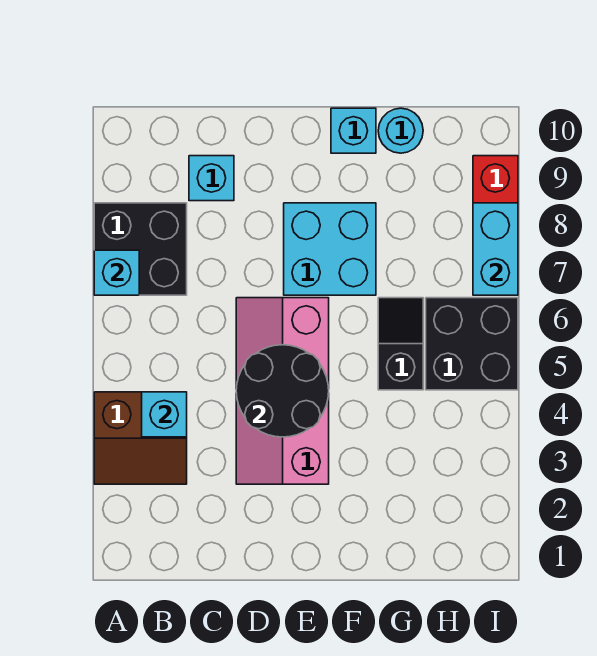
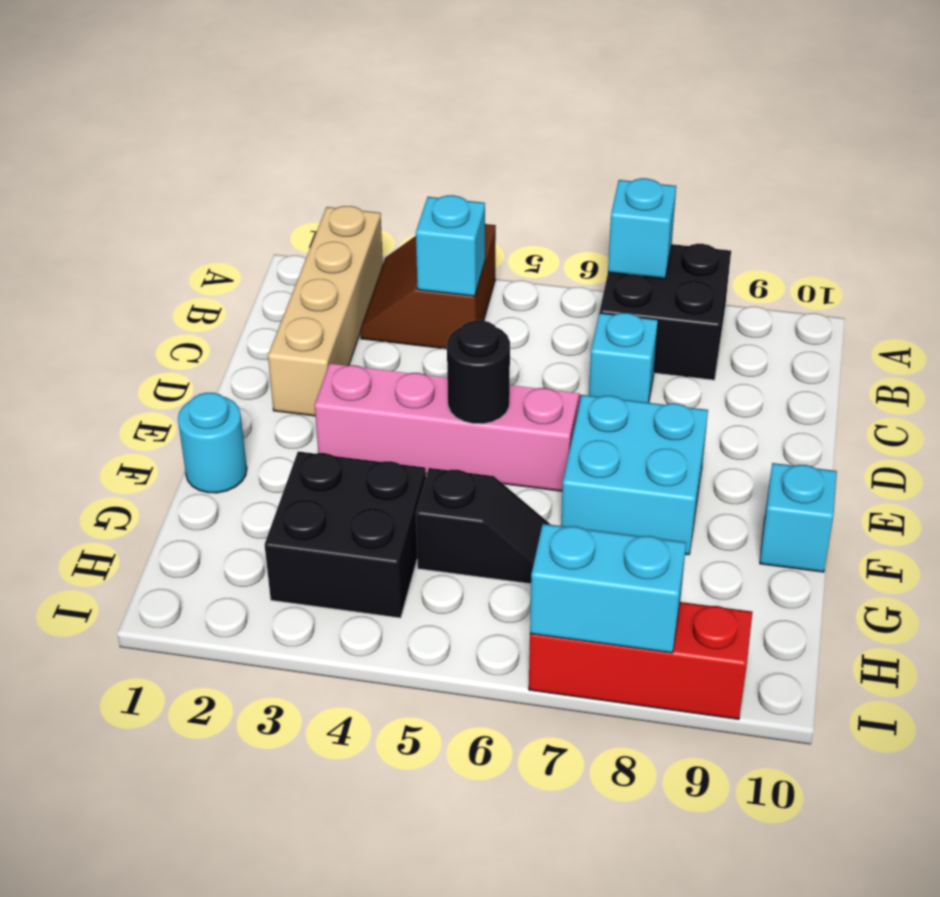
none -> tan 1x4 brick [268,206,383,416]
cyan 1x1 brick [189,156,234,201] -> cyan 1x1 brick moved to [589,313,658,403]
black 2x2 round brick [236,345,329,437] -> black 1x1 round brick [447,320,510,424]
cyan 1x1 round brick [378,108,423,153] -> cyan 1x1 round brick moved to [178,393,247,493]
black 2x2 brick [426,298,518,390] -> black 2x2 brick moved to [264,451,426,618]

